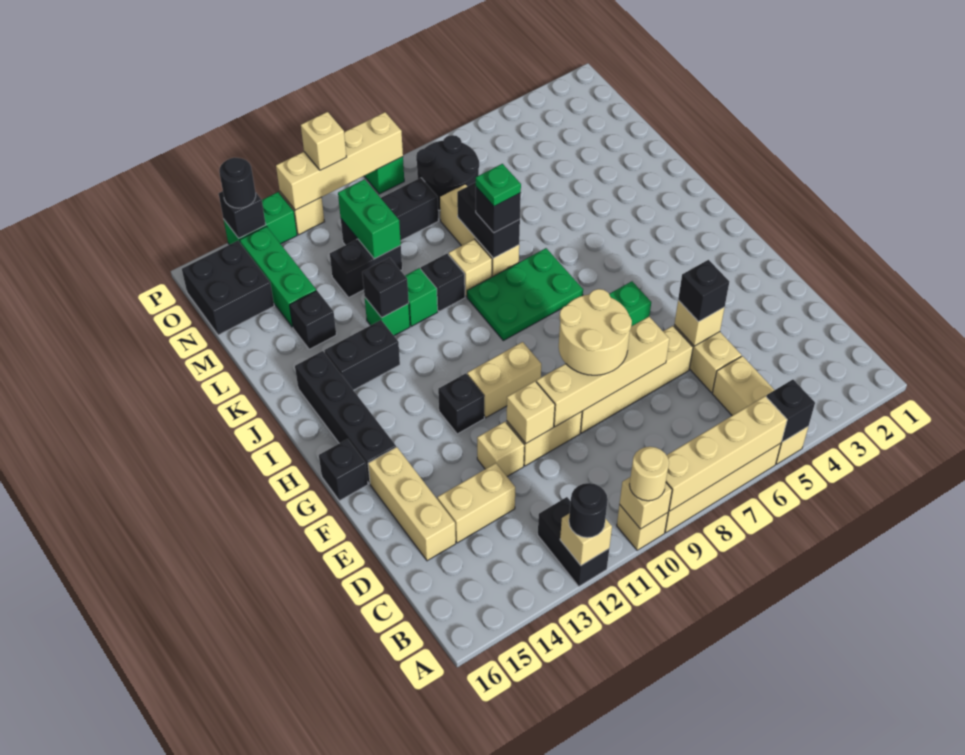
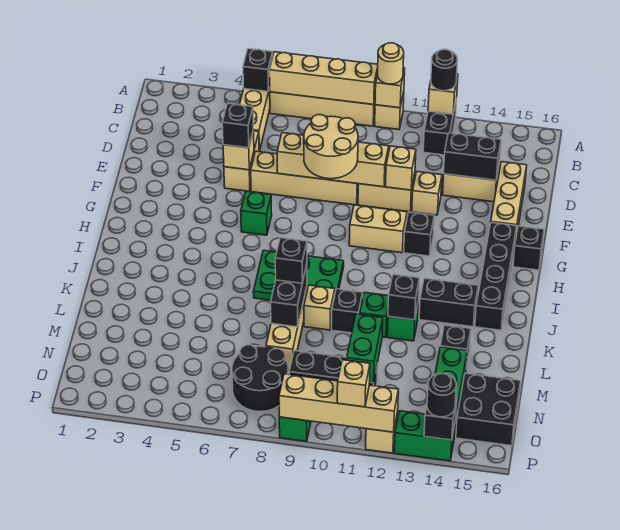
green 1x1 plate [476,164,521,206] -> none
black 1x2 brick [330,239,402,297] -> black 1x2 brick moved to [444,133,501,180]

